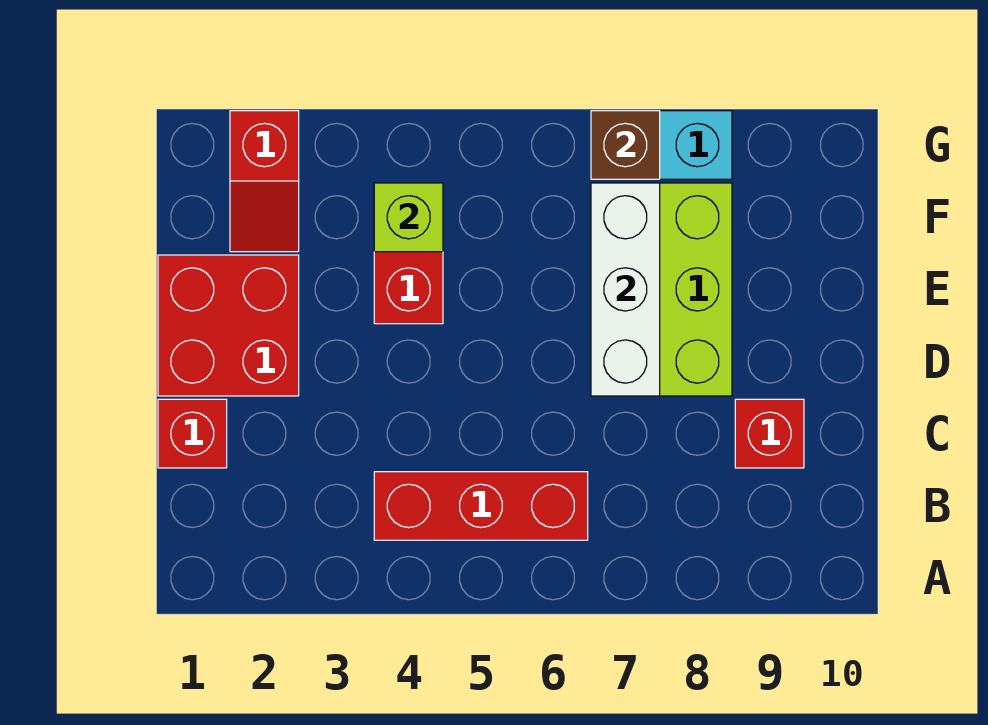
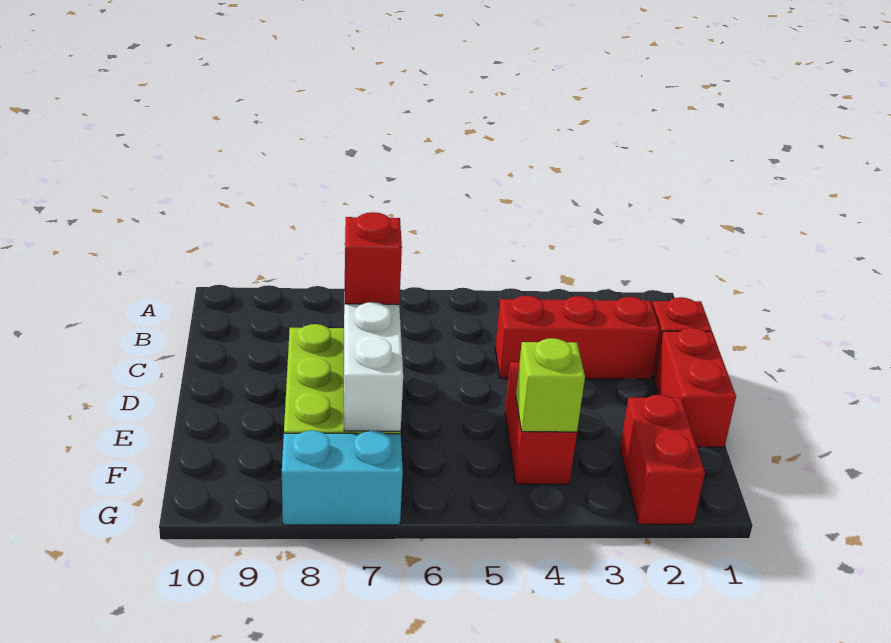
red 1x3 brick [374,472,588,540] -> red 1x3 brick moved to [495,296,660,379]
red 1x1 brick [735,399,804,468] -> red 1x1 brick moved to [345,212,402,305]
red 2x2 brick [158,255,299,396] -> red 1x2 brick [654,328,736,447]
red 1x2 slope [230,111,299,252] -> red 1x2 brick [620,395,705,524]
brown 1x1 brick [591,111,660,179] -> none

